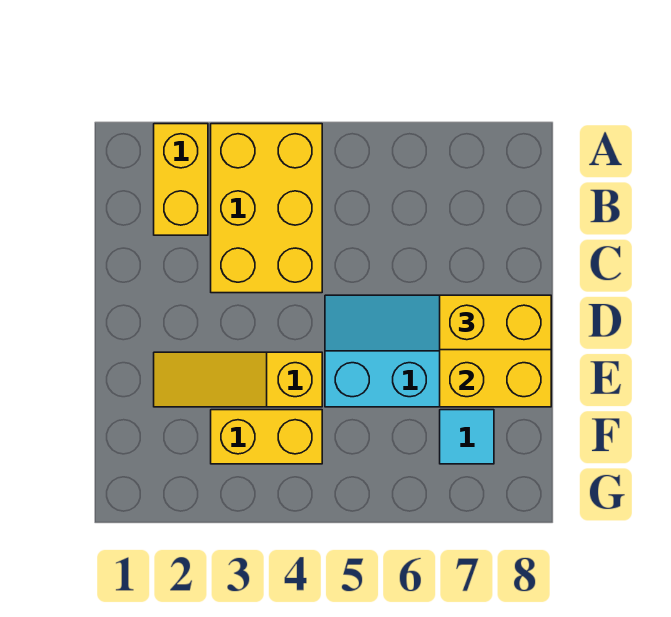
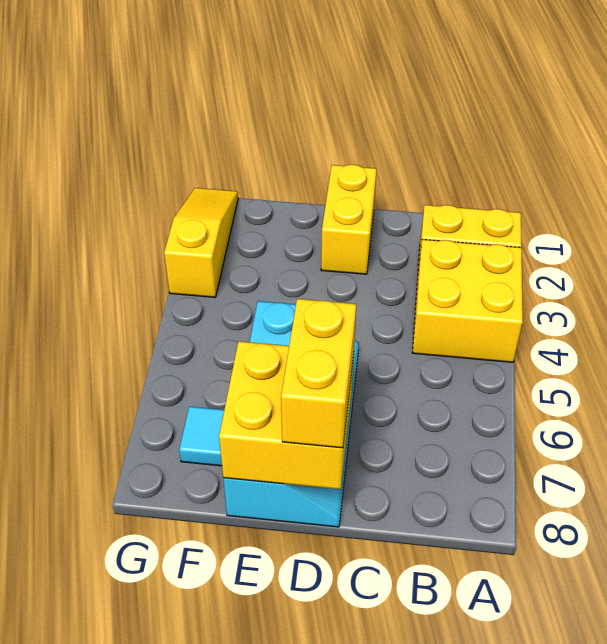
yellow 2x3 brick [211,124,322,293] -> yellow 2x2 brick [412,239,523,362]
yellow 1x3 slope [154,352,322,407] -> yellow 1x3 slope moved to [164,188,238,297]
yellow 1x2 brick [211,410,322,464] -> yellow 1x2 brick moved to [321,165,377,274]

